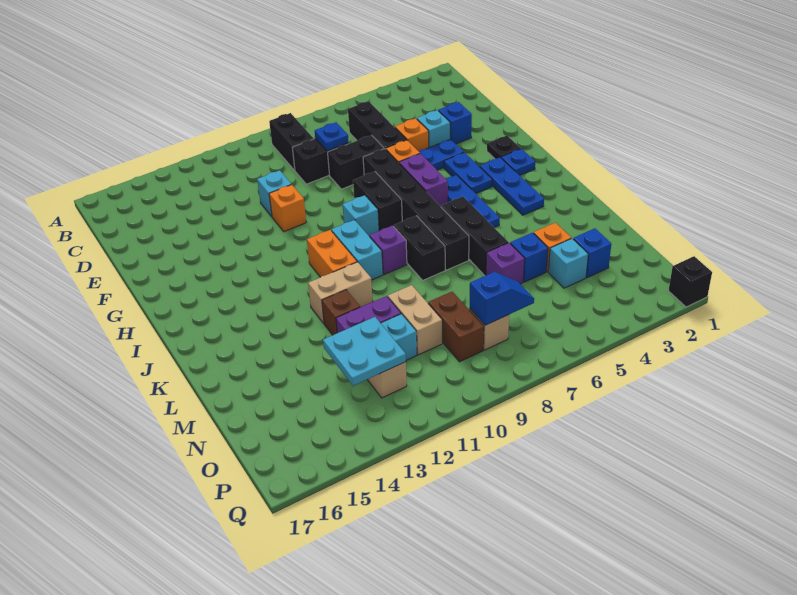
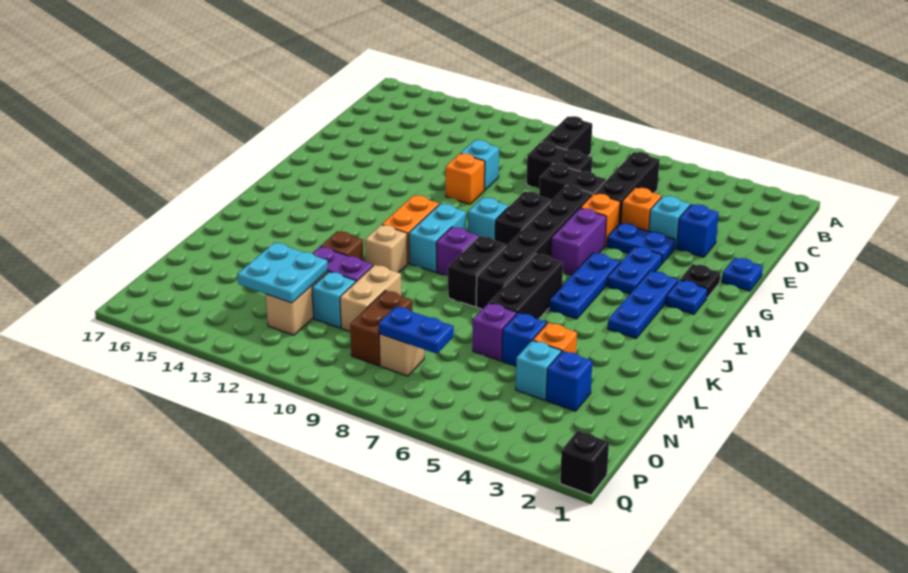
blue 1x1 plate [315,122,349,151] -> blue 1x1 plate moved to [722,258,763,291]
tan 1x2 brick [308,262,373,323] -> tan 1x1 brick [365,225,407,273]
blue 1x2 slope [470,272,534,325] -> blue 1x2 plate [379,306,454,354]

